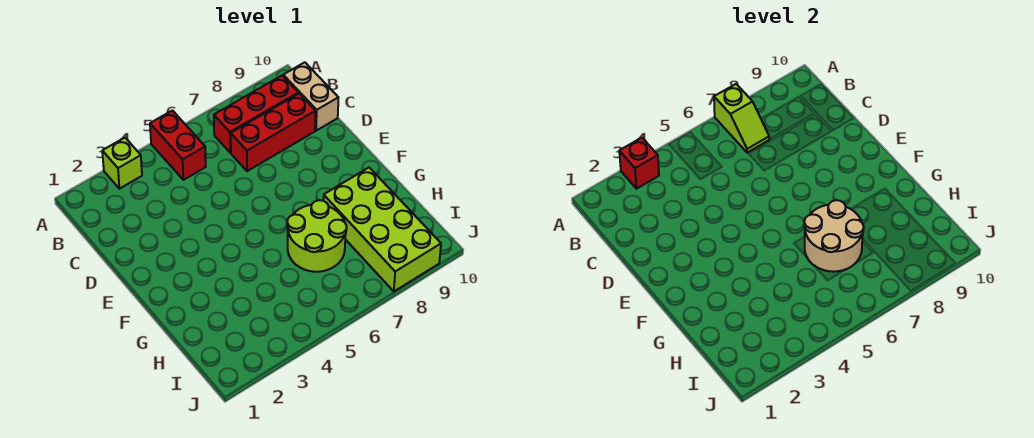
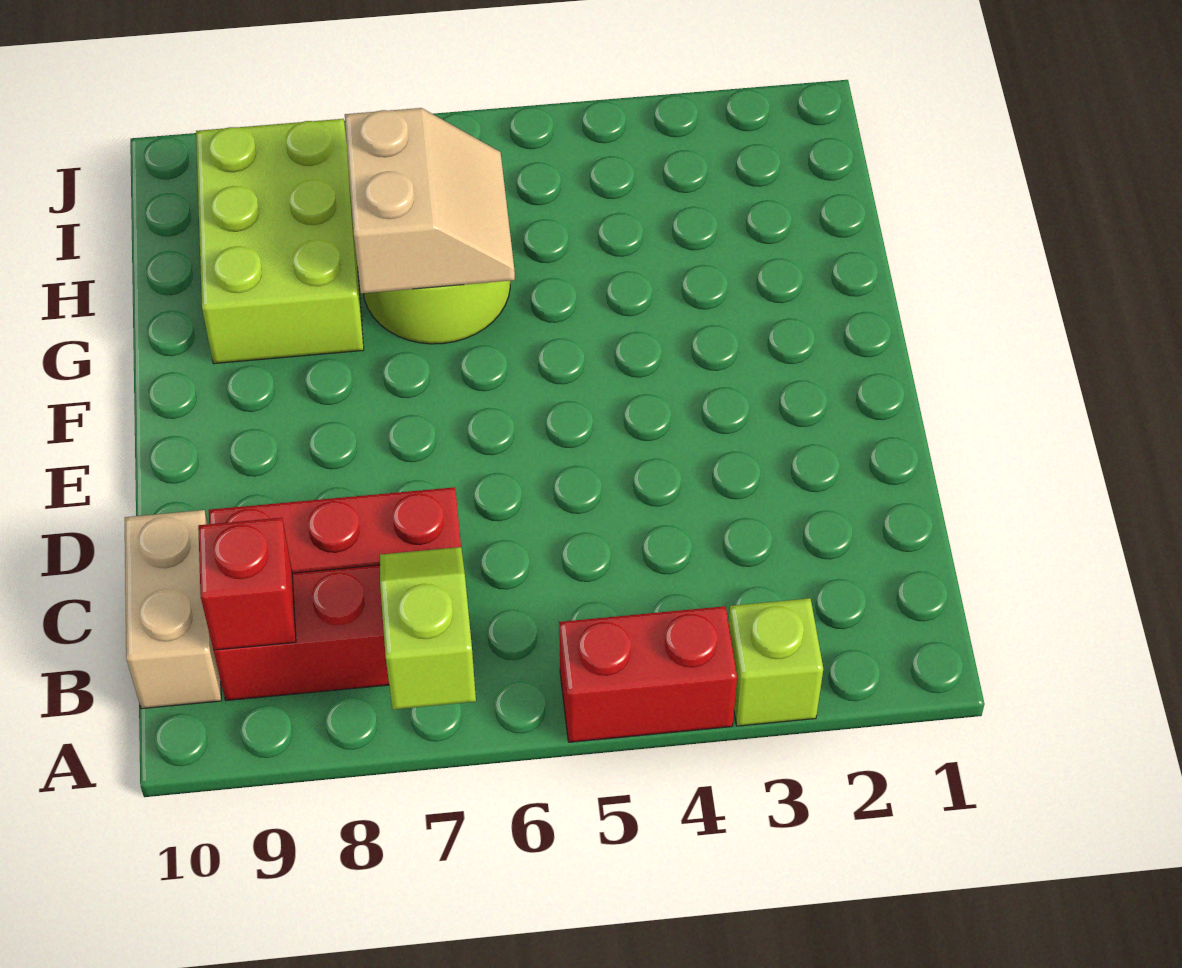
red 1x1 brick [619,138,659,189] -> red 1x1 brick moved to [198,518,296,650]
red 1x2 brick [150,111,206,180] -> red 1x2 brick turned to [559,606,737,742]
tan 2x2 round brick [804,200,864,272] -> tan 2x2 slope [345,108,515,293]
lime 2x4 brick [323,168,441,291] -> lime 2x3 brick [196,119,364,364]

